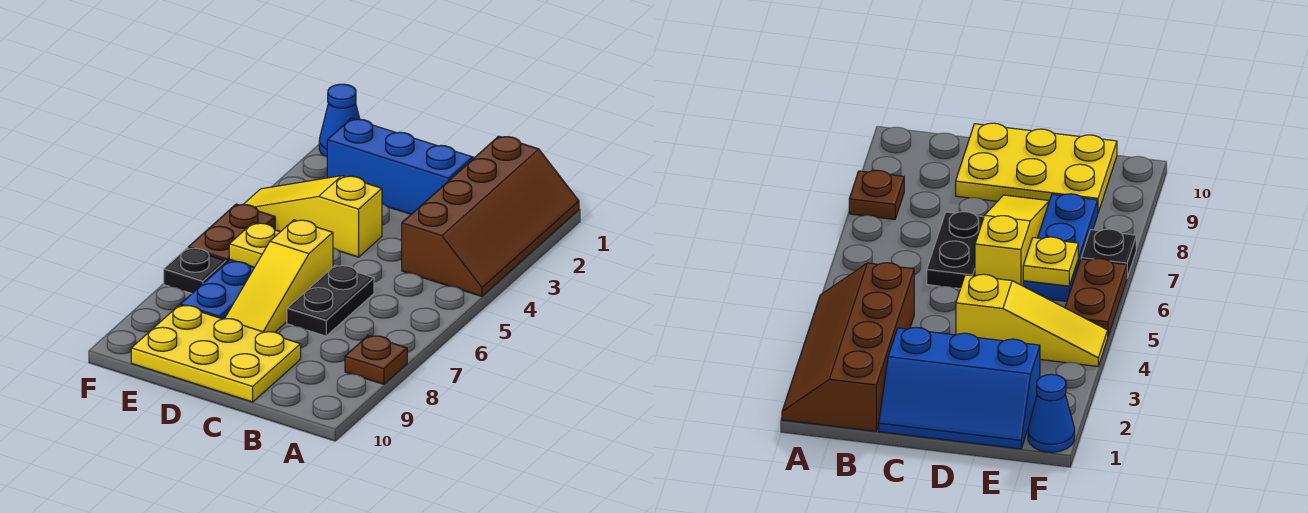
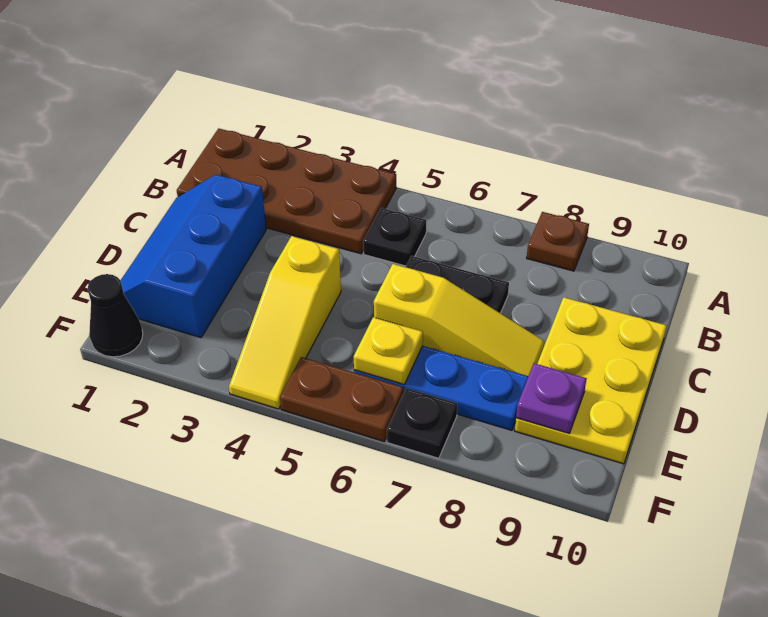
brown 2x4 slope [402,136,579,296] -> brown 2x4 plate [177,128,396,254]
none -> black 1x1 plate [363,208,426,266]
none -> purple 1x1 plate [516,363,587,433]
blue 1x1 cone [319,84,360,156] -> black 1x1 cone [88,274,143,357]

